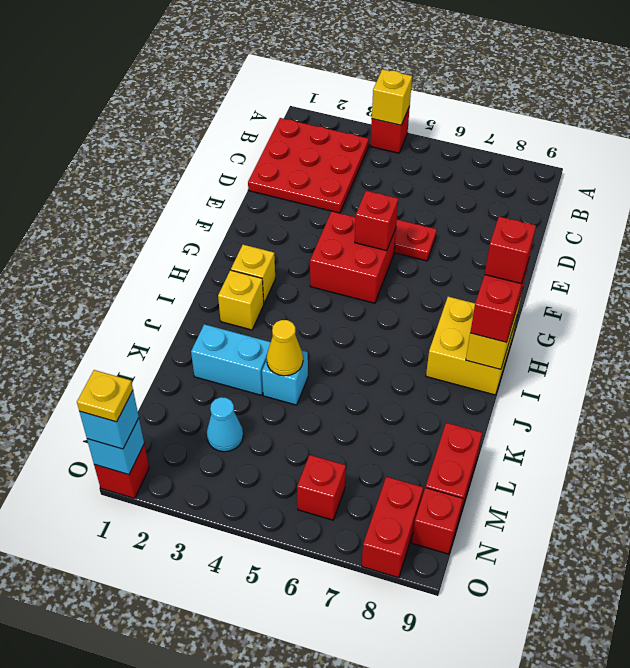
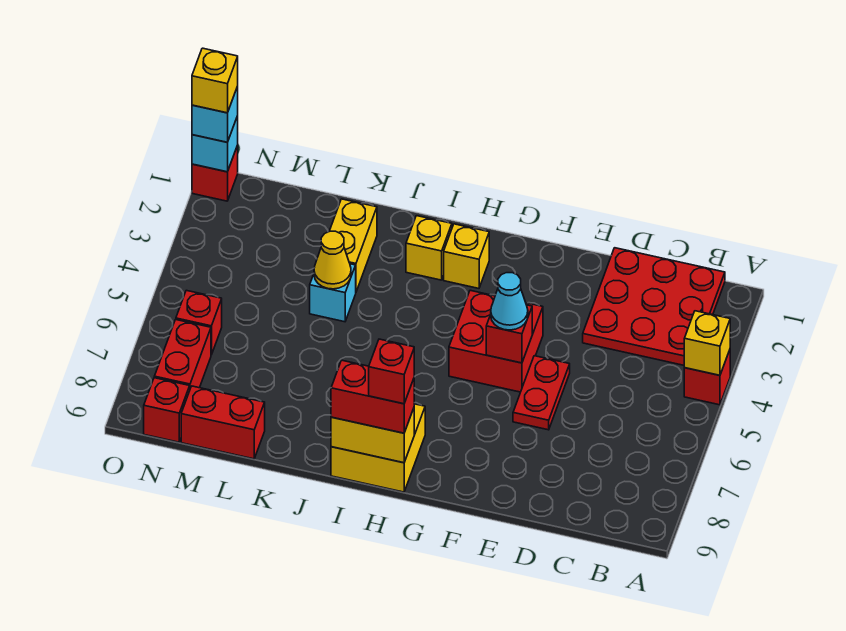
cyan 1x2 brick [191,324,271,395] -> yellow 1x2 brick [330,199,377,292]
cyan 1x1 cone [207,397,243,452] -> cyan 1x1 cone moved to [491,273,528,330]
red 1x2 brick [362,477,423,578] -> red 1x2 brick turned to [154,320,211,388]
yellow 1x1 plate [77,370,133,422] -> yellow 1x1 brick [192,48,238,113]

